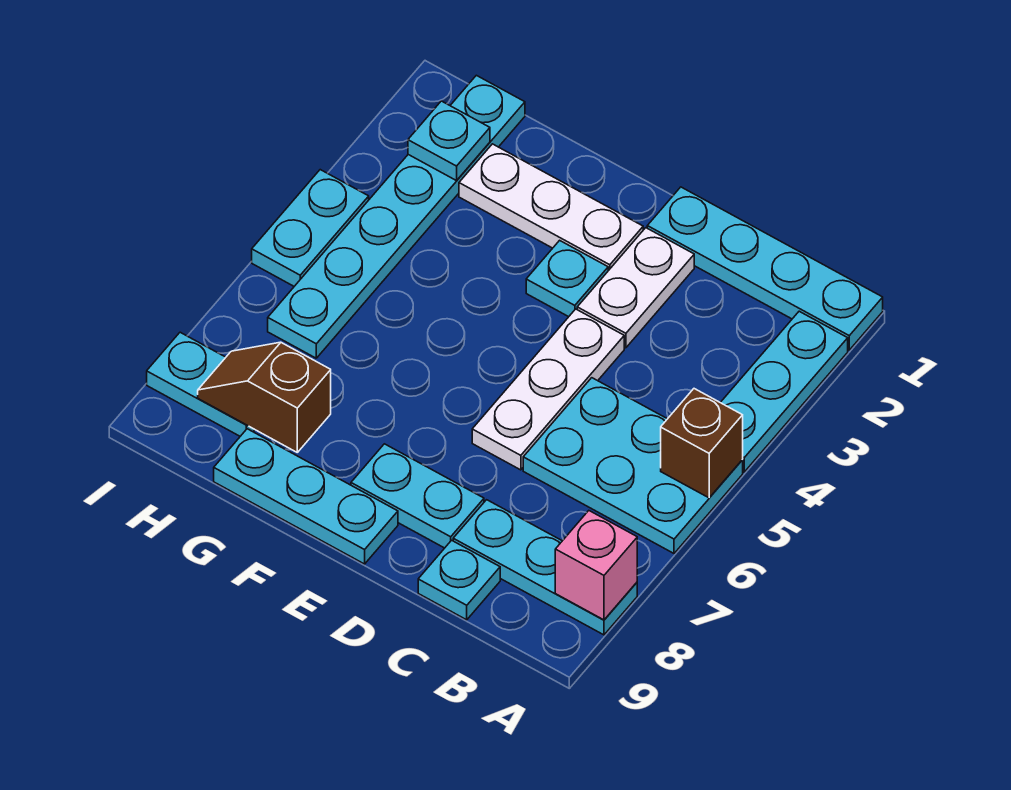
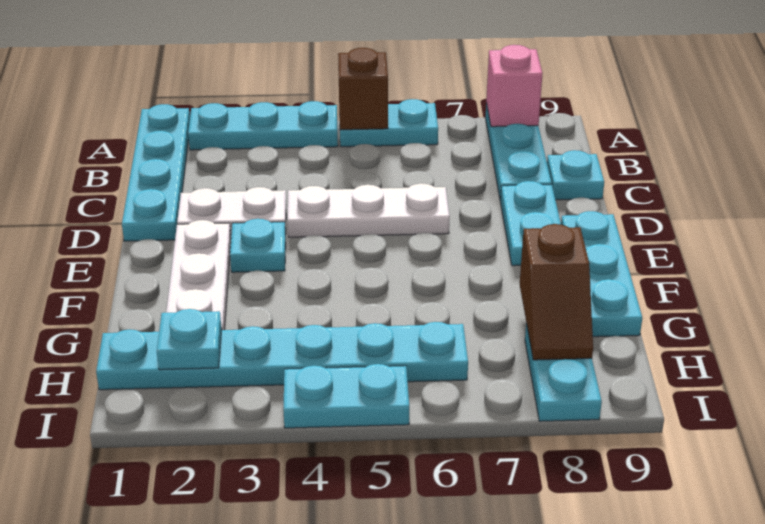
cyan 2x3 plate [523,378,743,553] -> cyan 1x2 plate [339,99,438,147]

